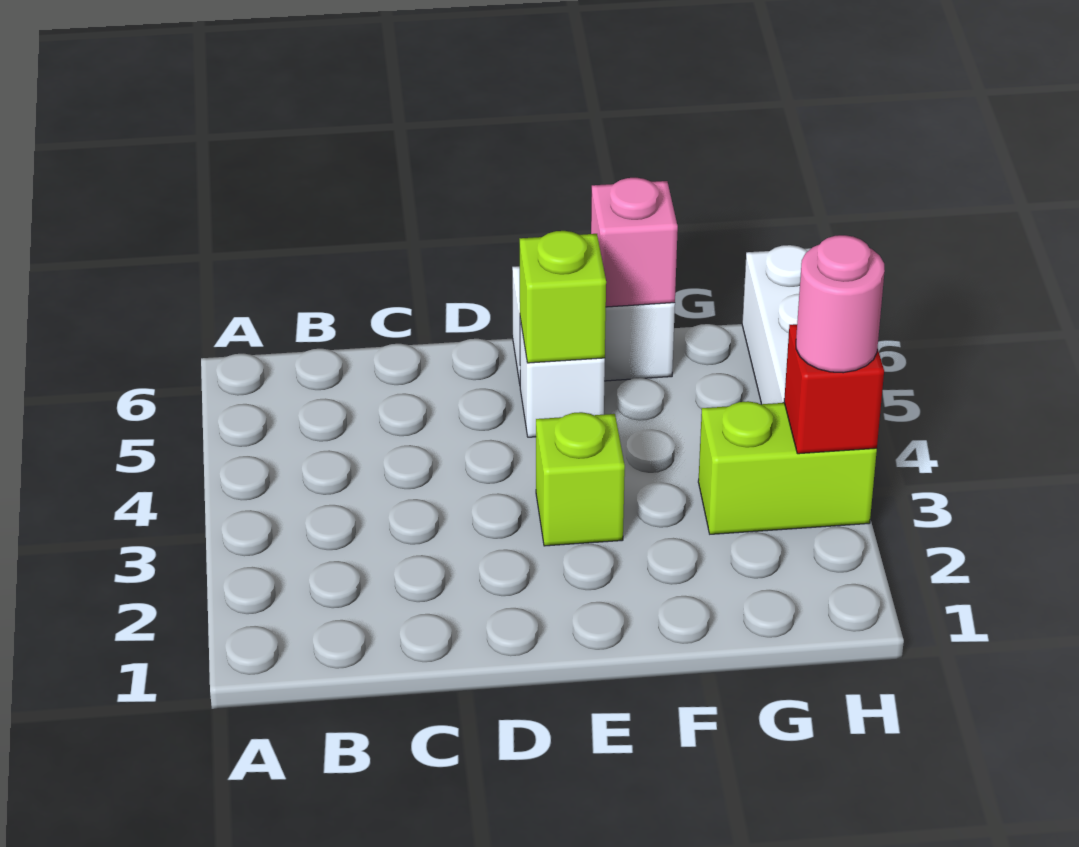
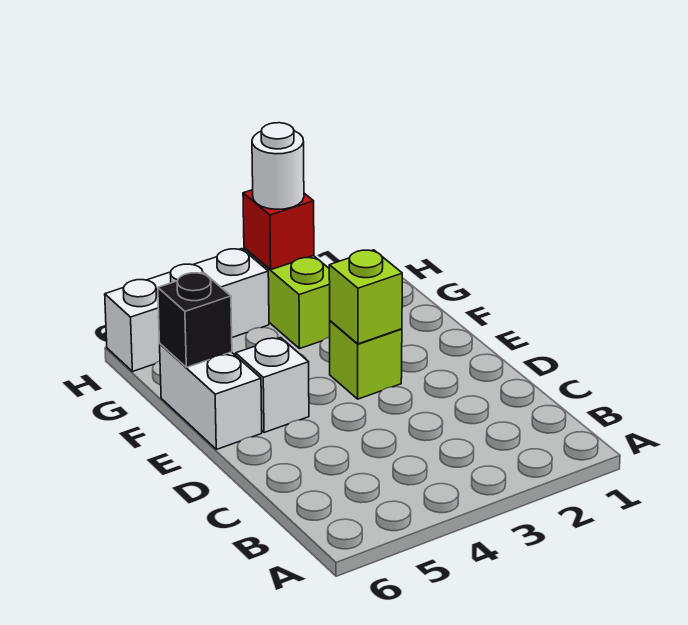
lime 1x1 brick [520,231,606,363] -> lime 1x1 brick moved to [329,250,402,344]
pink 1x1 brick [591,178,678,307] -> black 1x1 brick [158,272,232,367]
pink 1x1 round brick [796,235,885,373] -> white 1x1 round brick [252,123,304,209]

